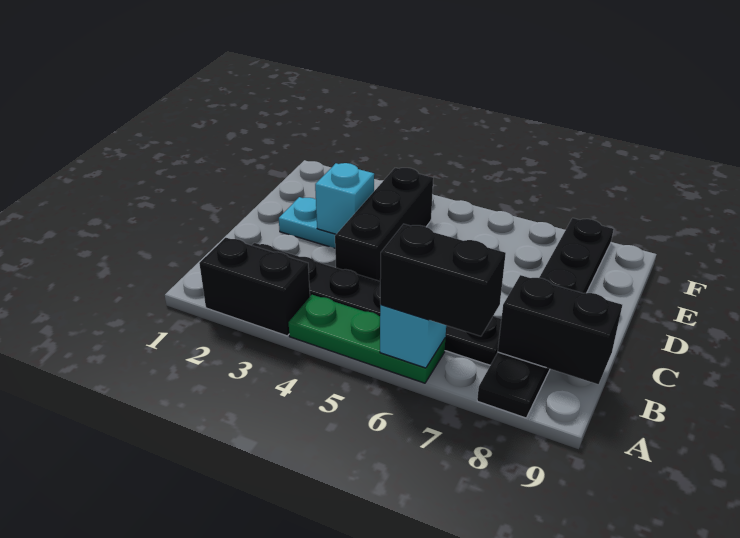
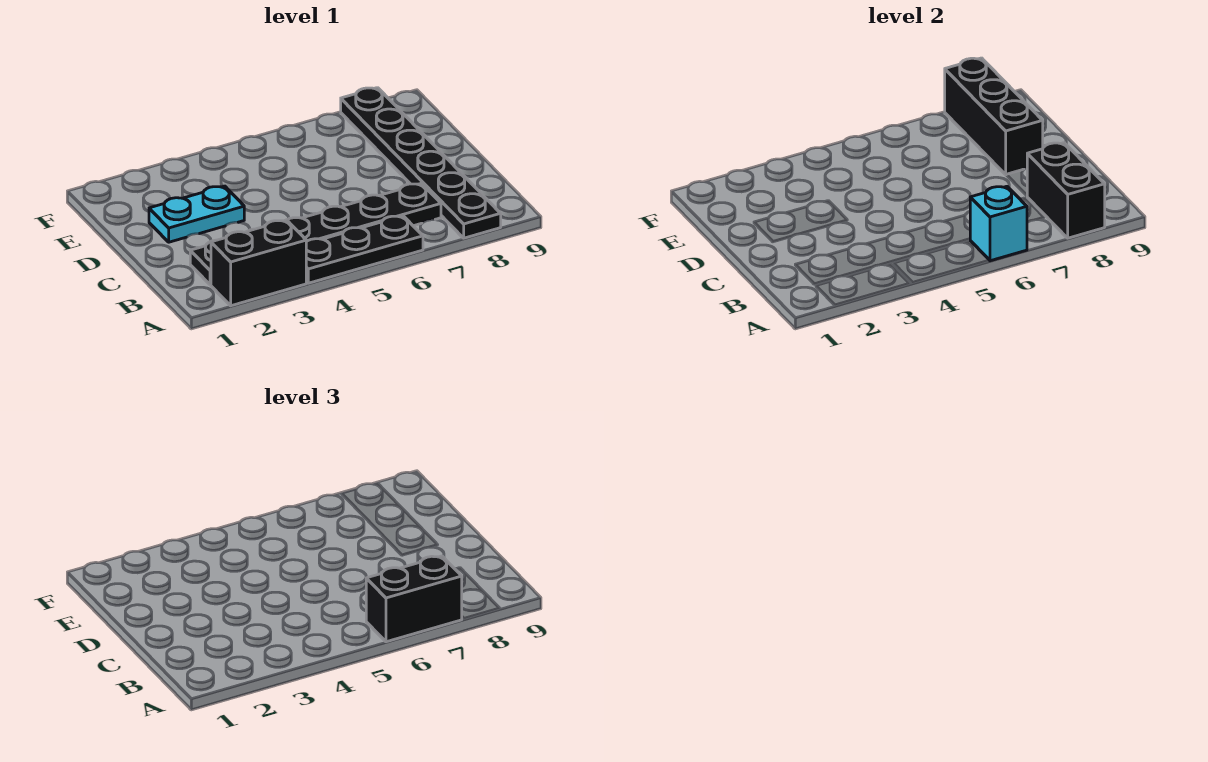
green 1x3 plate [289,295,445,383] -> black 1x3 plate [306,216,423,283]
black 1x2 brick [498,275,622,384] -> black 1x2 brick turned to [1027,143,1105,238]
black 1x3 brick [335,168,433,281] -> black 1x3 brick moved to [945,58,1043,175]
cyan 1x1 brick [315,163,374,234] -> none

